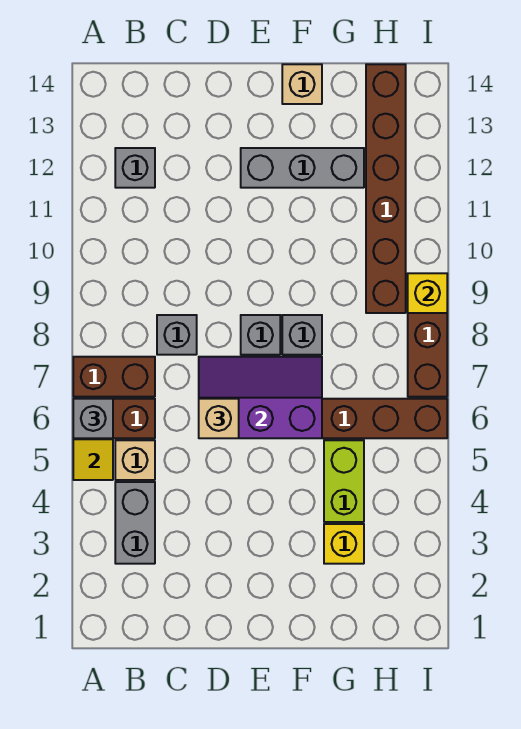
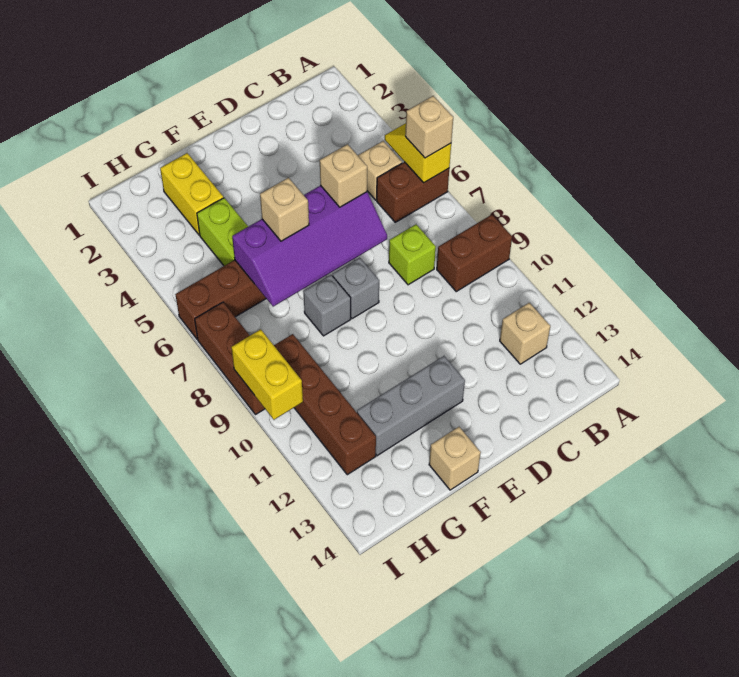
grey 1x1 brick [73,399,113,438] -> tan 1x1 brick [405,96,453,158]
brown 1x2 brick [73,357,155,397] -> brown 1x2 brick moved to [437,215,512,291]
grey 1x2 brick [115,482,155,564] -> none
grey 1x1 brick [115,148,155,188] -> tan 1x1 brick [500,303,550,364]
grey 1x1 brick [157,315,197,355] -> lime 1x1 brick [389,224,436,285]
purple 2x3 slope [199,357,322,438] -> purple 2x4 slope [232,185,387,307]
none -> tan 1x1 brick [260,178,309,241]
yellow 1x1 brick [324,524,364,564] -> yellow 1x2 brick [160,153,223,235]
brown 1x6 brick [366,64,406,313] -> brown 1x4 brick [274,334,376,475]
yellow 1x1 brick [408,273,447,313] -> yellow 1x2 brick [231,329,303,420]

